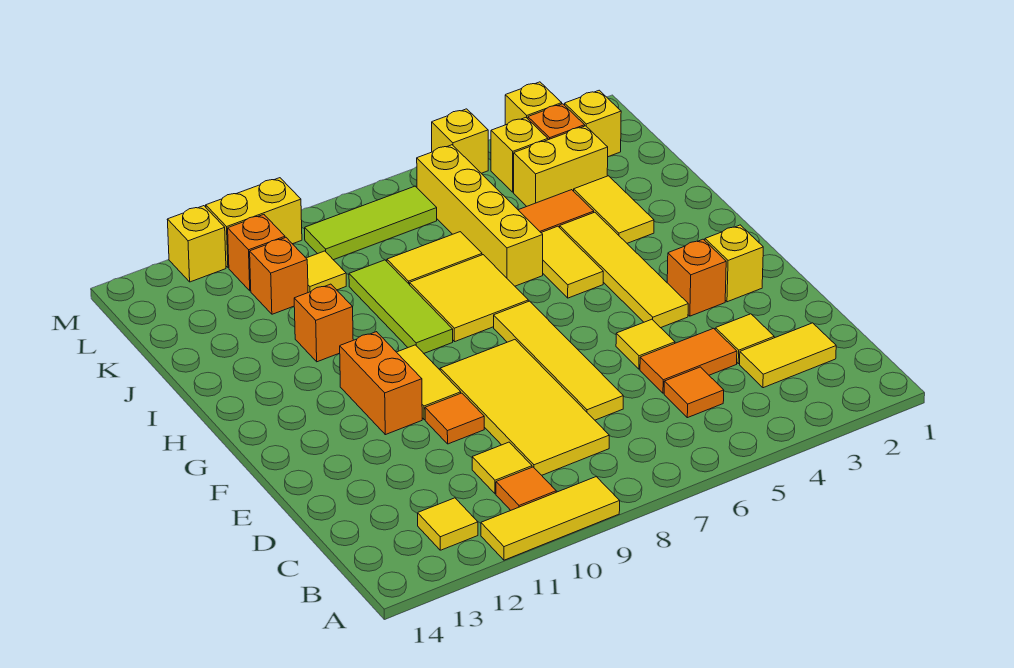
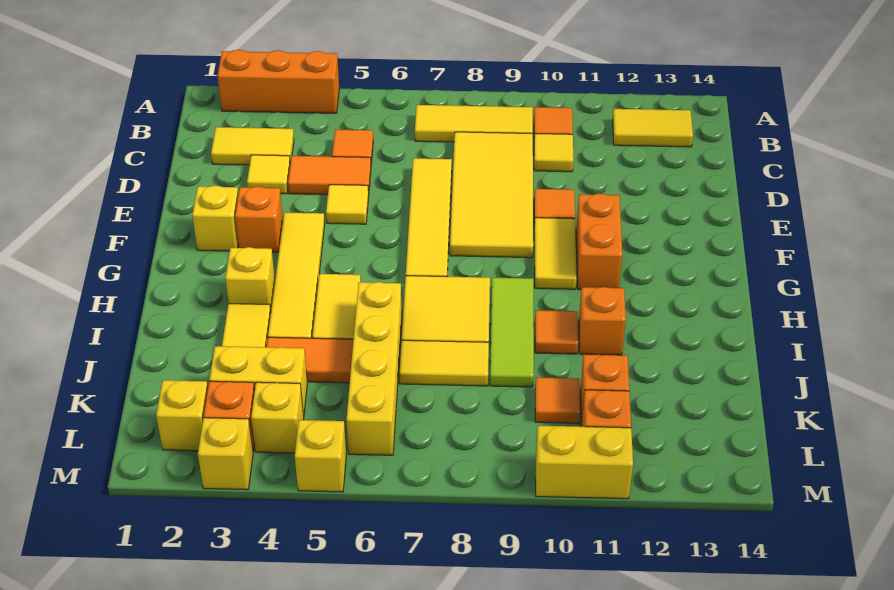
none -> orange 1x3 brick [217,50,339,113]
yellow 1x3 tile [481,477,620,560] -> yellow 1x3 tile moved to [415,105,533,142]
yellow 1x1 tile [418,498,478,550] -> yellow 1x2 tile [612,109,693,147]
none -> orange 1x1 tile [535,310,578,354]
yellow 1x1 tile [306,251,346,293] -> orange 1x1 tile [535,377,580,423]
lime 1x3 tile [305,186,437,260] -> none
yellow 1x1 brick [167,206,226,282] -> yellow 1x1 brick moved to [225,247,275,310]

